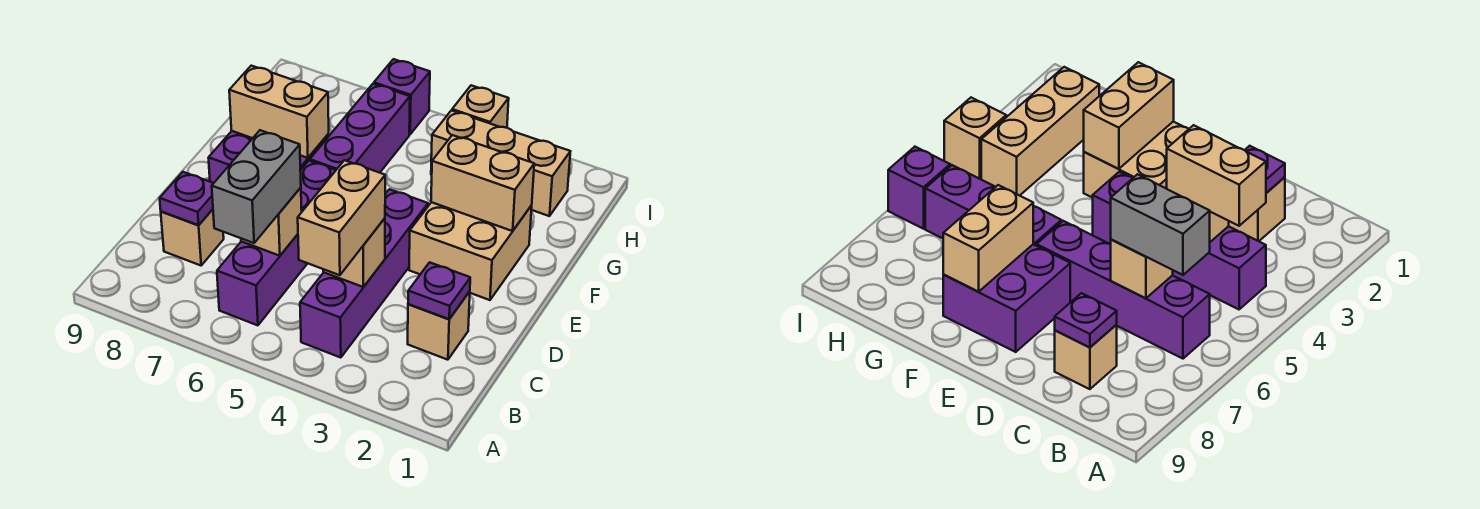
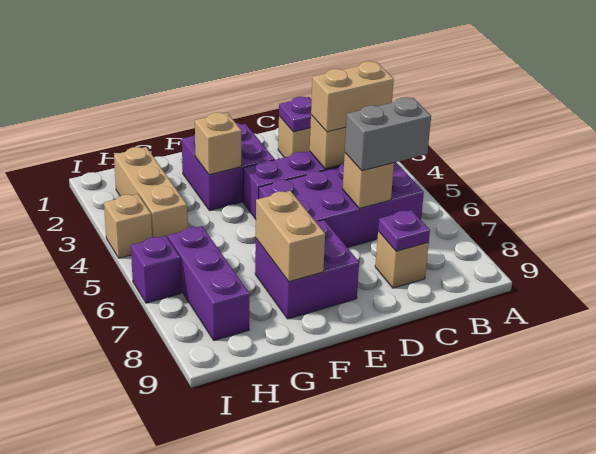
purple 1x4 brick [217,161,336,325] -> purple 2x4 brick [259,162,424,247]
tan 2x2 brick [409,202,532,300] -> purple 2x2 brick [182,124,275,211]
tan 1x2 brick [431,135,534,231] -> tan 1x1 brick [195,112,241,175]
purple 1x3 brick [310,84,410,173] -> purple 1x3 brick turned to [168,226,250,340]

